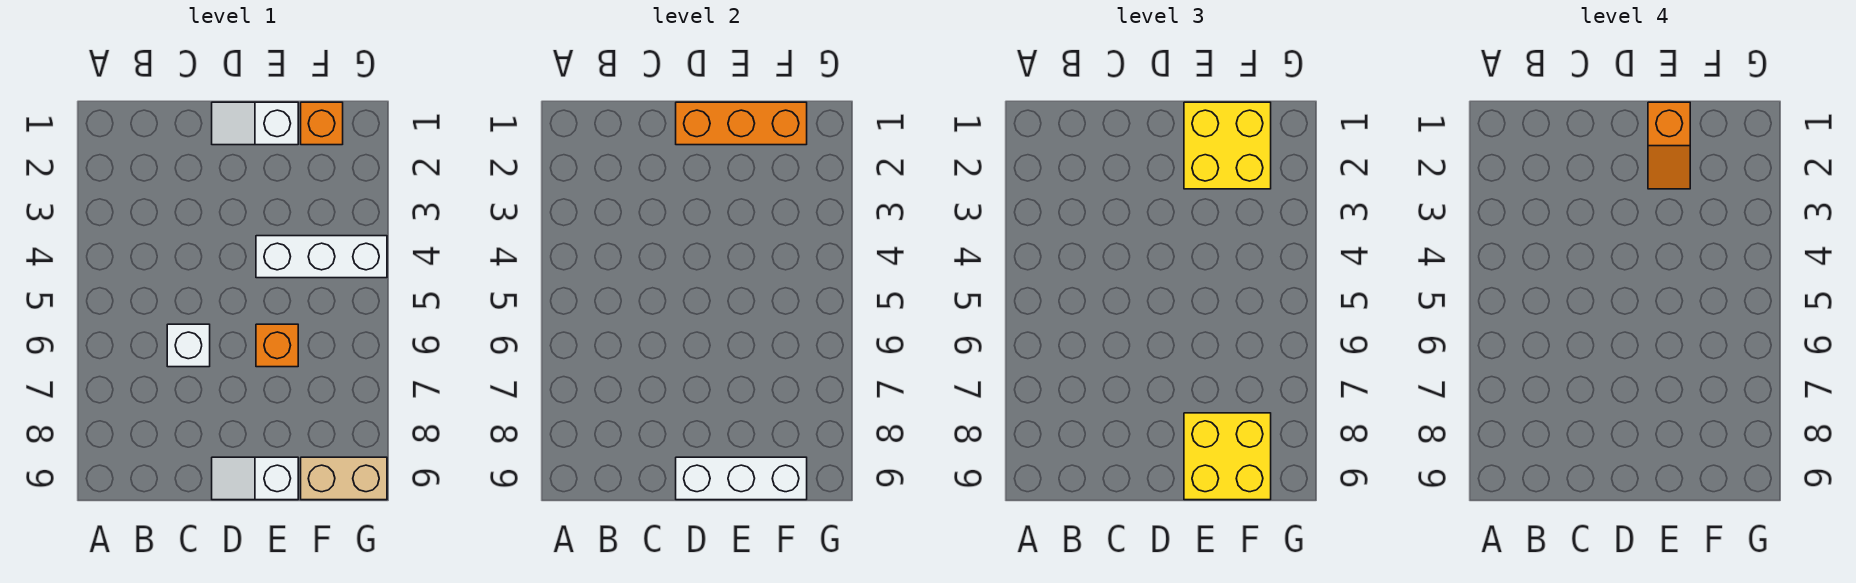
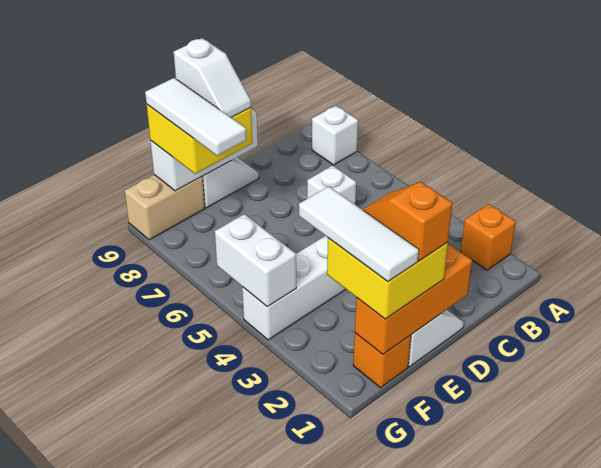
none -> white 1x1 brick [312,106,358,165]
orange 1x1 brick [256,324,298,367] -> orange 1x1 brick moved to [461,204,516,270]
none -> white 1x2 slope [174,38,251,118]
none -> white 1x3 tile [299,186,419,282]
none -> white 1x3 tile [145,78,246,156]
none -> white 1x2 brick [215,214,296,307]

